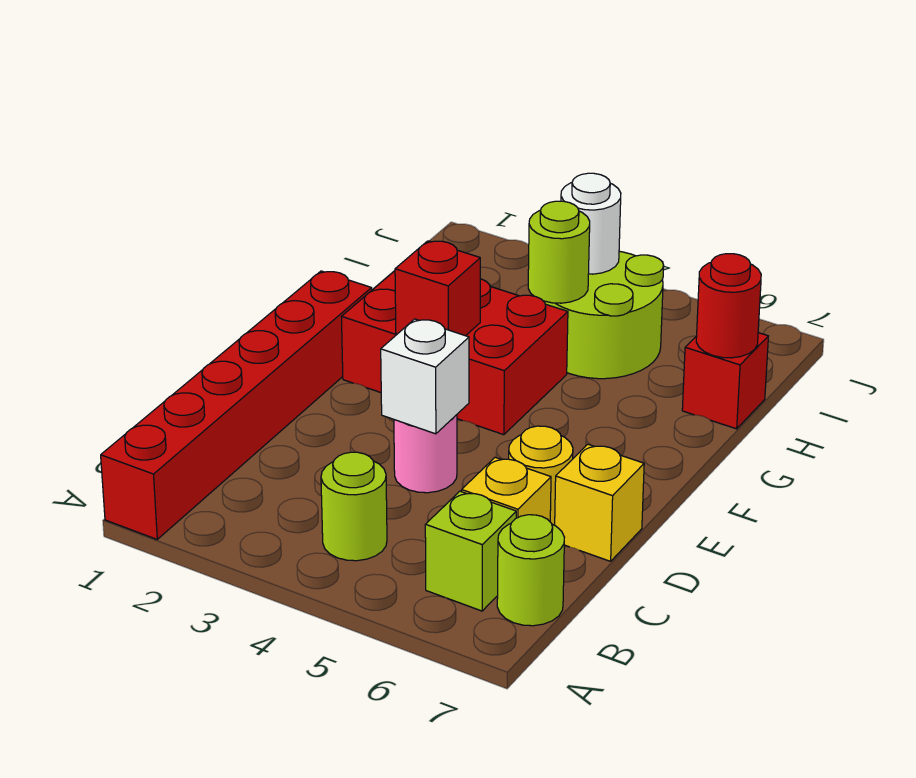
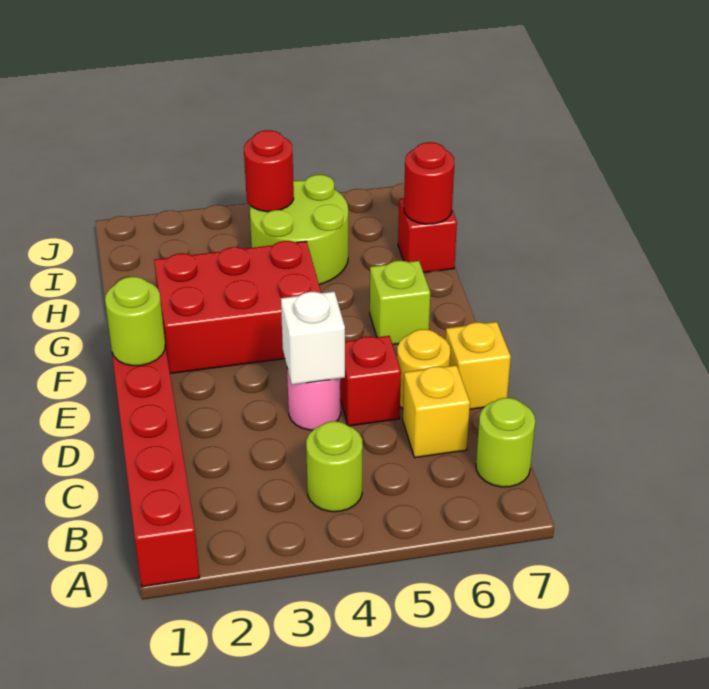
lime 1x1 brick [425,491,516,611] -> lime 1x1 brick moved to [370,261,430,345]
red 1x1 brick [395,241,480,336] -> red 1x1 brick moved to [340,336,401,426]
lime 1x1 round brick [528,201,590,303] -> lime 1x1 round brick moved to [105,277,165,366]
white 1x1 round brick [561,173,621,274] -> red 1x1 round brick [244,130,294,212]

